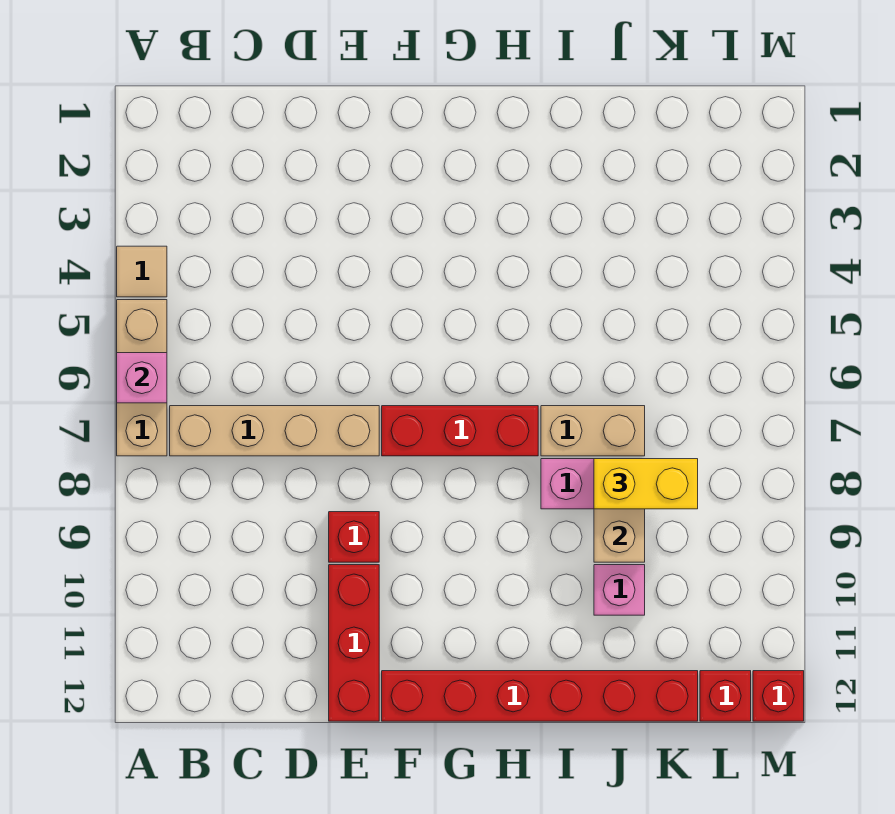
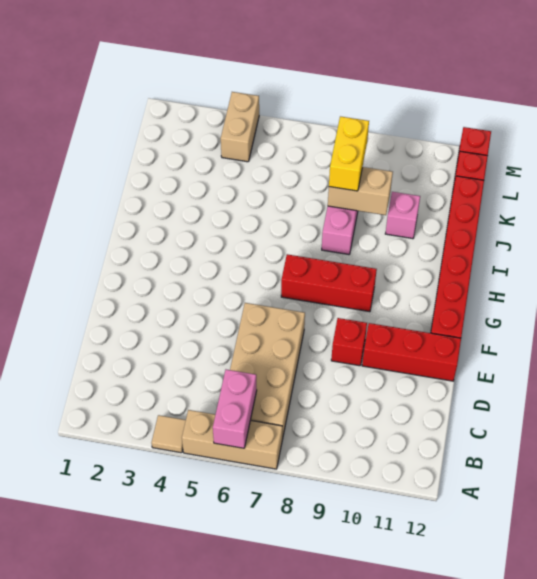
pink 1x1 brick [117,353,167,403] -> pink 1x2 brick [213,370,257,448]
tan 1x4 brick [170,406,379,456] -> tan 2x4 brick [230,303,305,439]
red 1x3 brick [382,406,538,456] -> red 1x3 brick turned to [281,254,377,312]
tan 1x2 brick [541,406,645,456] -> tan 1x2 brick moved to [221,92,259,162]

